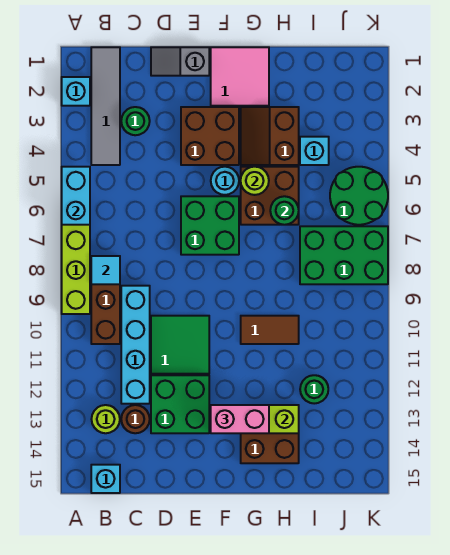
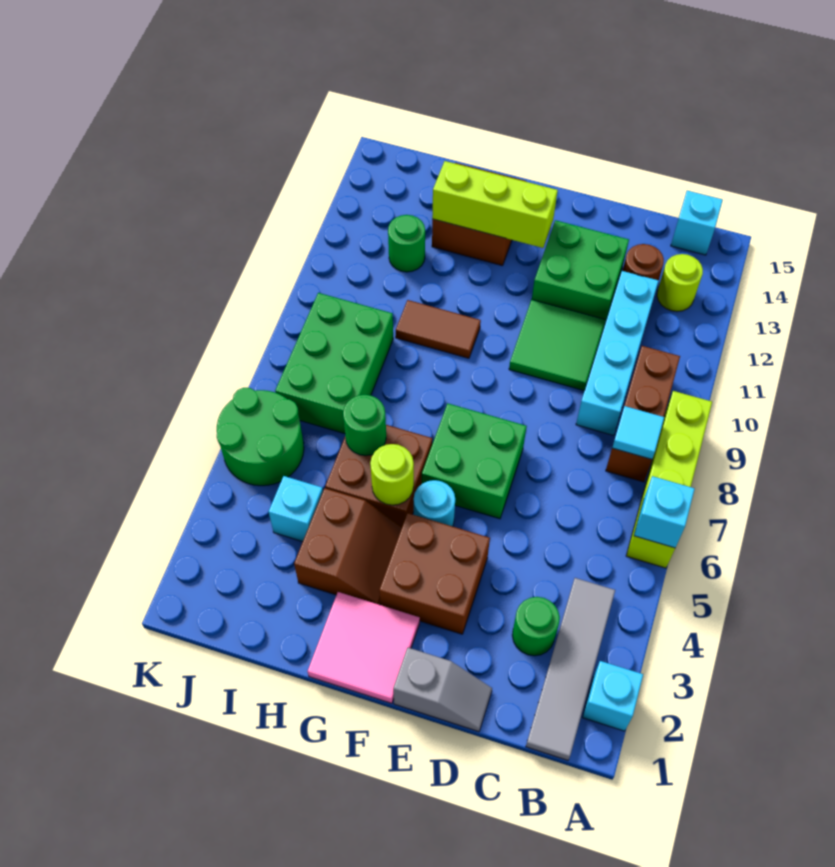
cyan 1x2 brick [62,167,90,225] -> cyan 1x1 brick [634,476,695,548]
pink 1x2 brick [211,405,269,433] -> none
green 2x3 brick [300,226,388,284] -> green 2x3 brick turned to [275,293,393,434]

